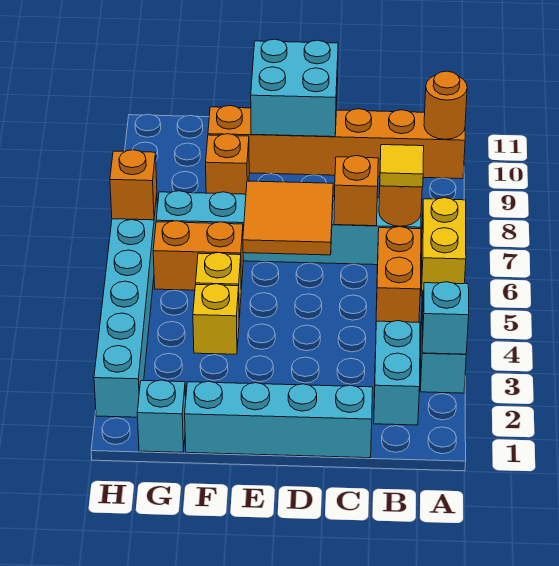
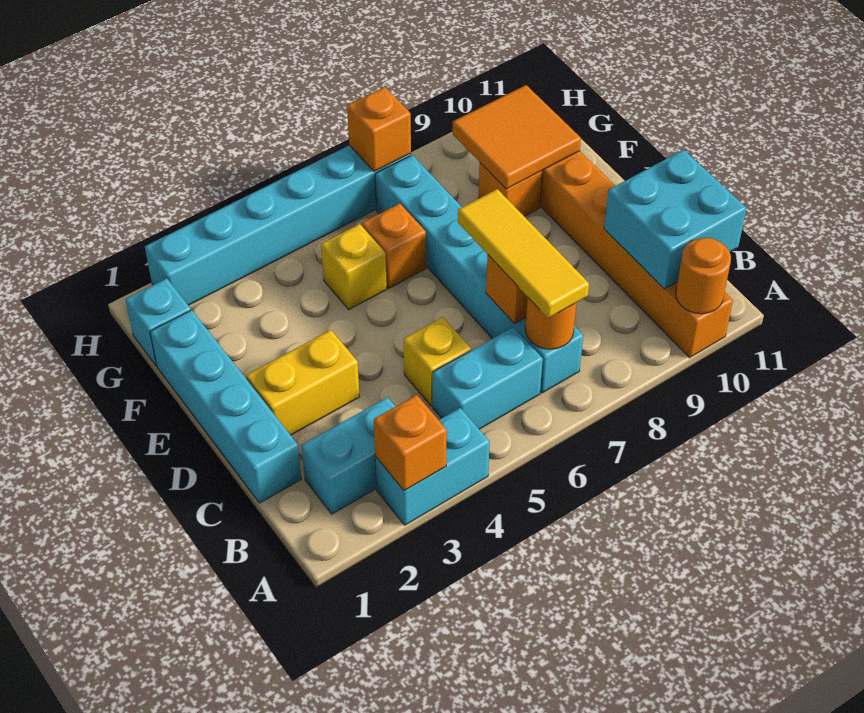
cyan 1x1 brick [422,282,469,354] -> orange 1x1 brick [374,395,447,491]
yellow 1x2 brick [421,198,466,296] -> yellow 1x2 brick moved to [246,330,359,435]
orange 1x2 brick [376,227,421,322] -> cyan 1x2 brick [433,327,543,429]
yellow 1x1 tile [380,145,424,187] -> yellow 1x3 tile [458,189,589,318]
orange 2x2 tile [243,181,333,255] -> orange 2x2 tile moved to [453,85,581,189]
cyan 2x2 brick [251,39,338,137] -> cyan 2x2 brick moved to [604,150,746,289]
yellow 1x1 brick [193,284,239,354] -> yellow 1x1 brick moved to [403,317,471,406]
orange 1x2 brick [153,221,243,290] -> orange 1x1 brick [362,203,426,288]

